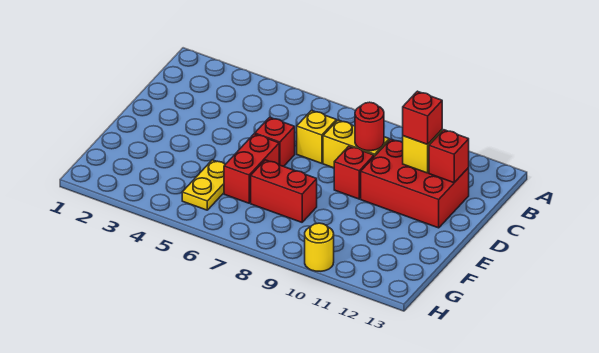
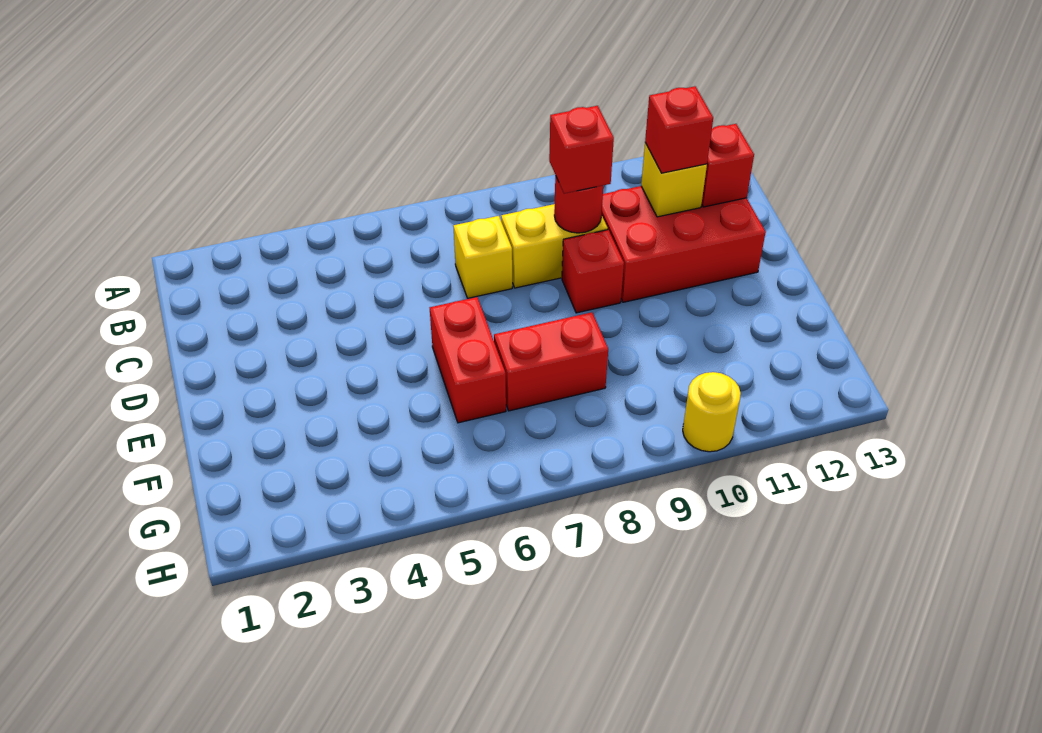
red 1x1 brick [255,117,295,166] -> red 1x1 brick moved to [549,106,614,194]
yellow 1x2 plate [182,160,225,210] -> none

